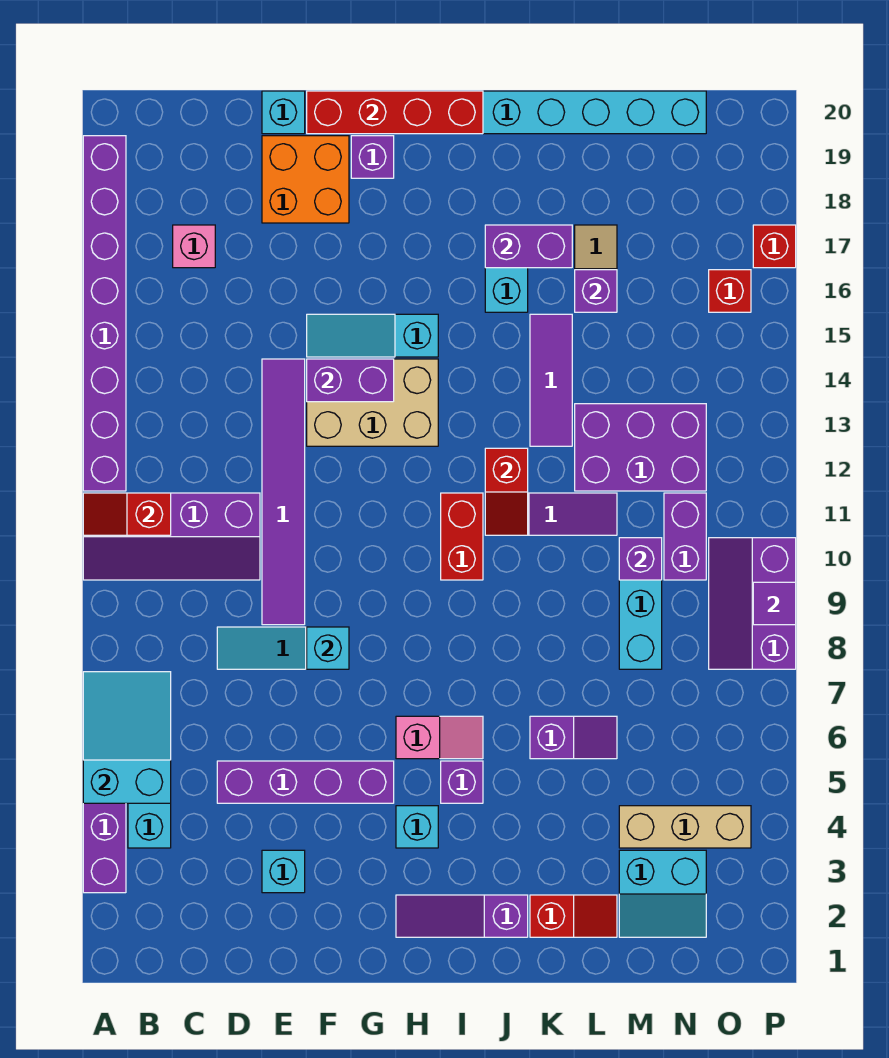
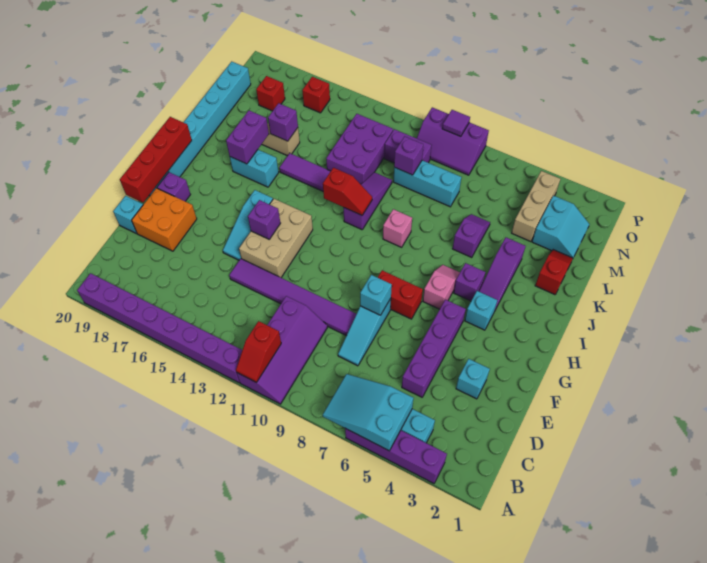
pink 1x1 brick [173,225,215,268] -> pink 1x1 brick moved to [383,209,412,247]
purple 1x2 brick [307,359,394,402] -> purple 1x1 brick [248,200,280,239]
purple 1x3 slope [396,895,528,937] -> purple 1x3 slope moved to [479,237,525,310]
red 1x2 brick [441,493,483,580] -> red 1x2 brick moved to [378,270,423,319]
red 1x1 brick [753,225,796,268] -> red 1x1 brick moved to [256,76,285,111]

